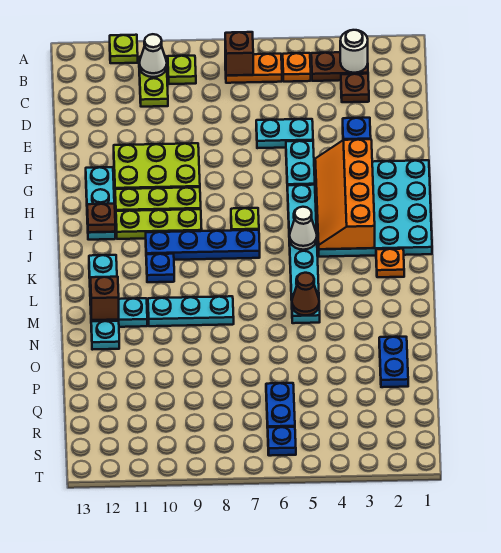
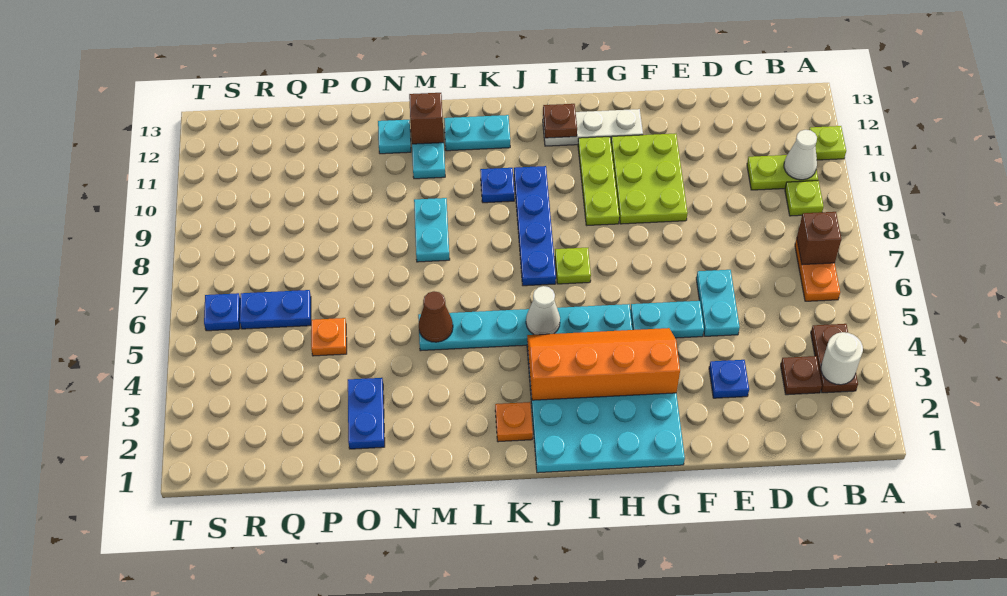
orange 1x1 plate [283,53,311,82] -> orange 1x1 plate moved to [311,318,347,356]
cyan 1x3 plate [86,167,115,240] -> white 1x3 plate [543,109,643,146]
lime 1x3 plate [116,209,202,239] -> none
cyan 1x3 plate [148,296,234,326] -> cyan 1x2 plate [414,198,450,262]
blue 1x2 plate [379,337,408,387] -> blue 1x2 plate turned to [348,378,385,449]

